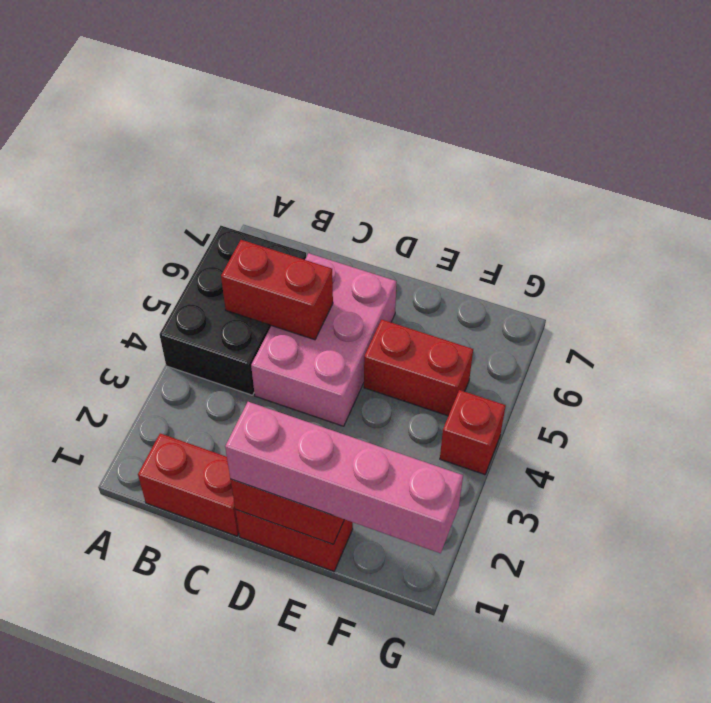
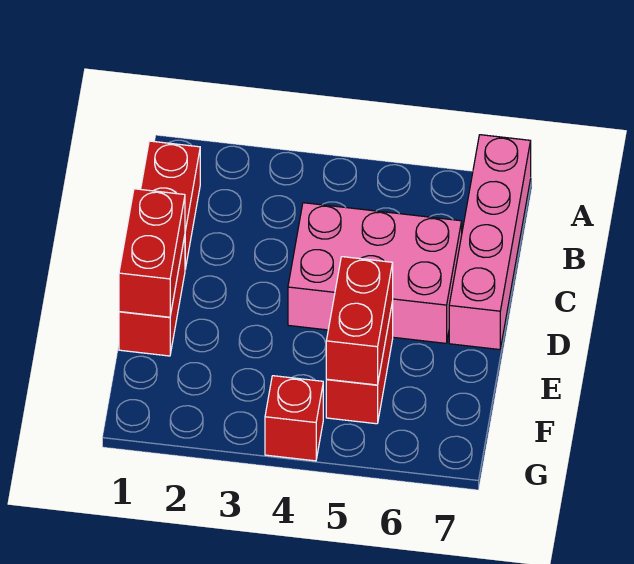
black 2x3 brick [160,226,306,395] -> none
red 1x2 brick [221,240,333,340] -> red 1x2 brick moved to [326,257,393,385]
pink 1x4 brick [225,402,463,553] -> pink 1x4 brick moved to [449,135,531,350]

